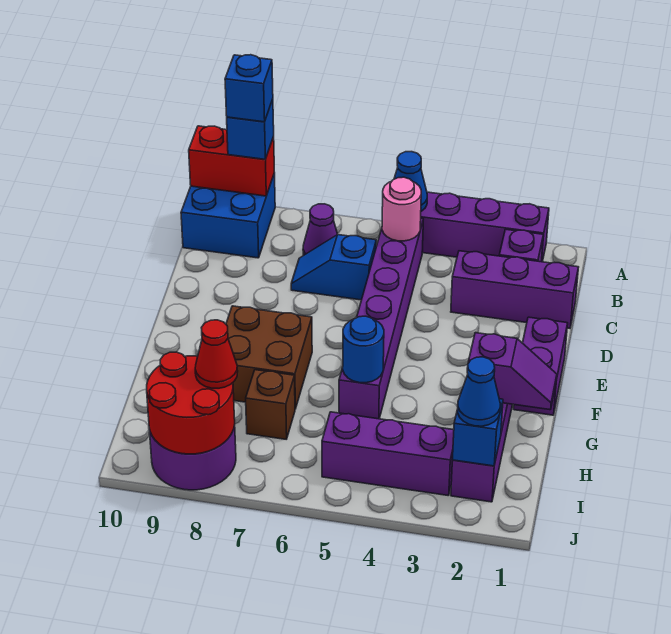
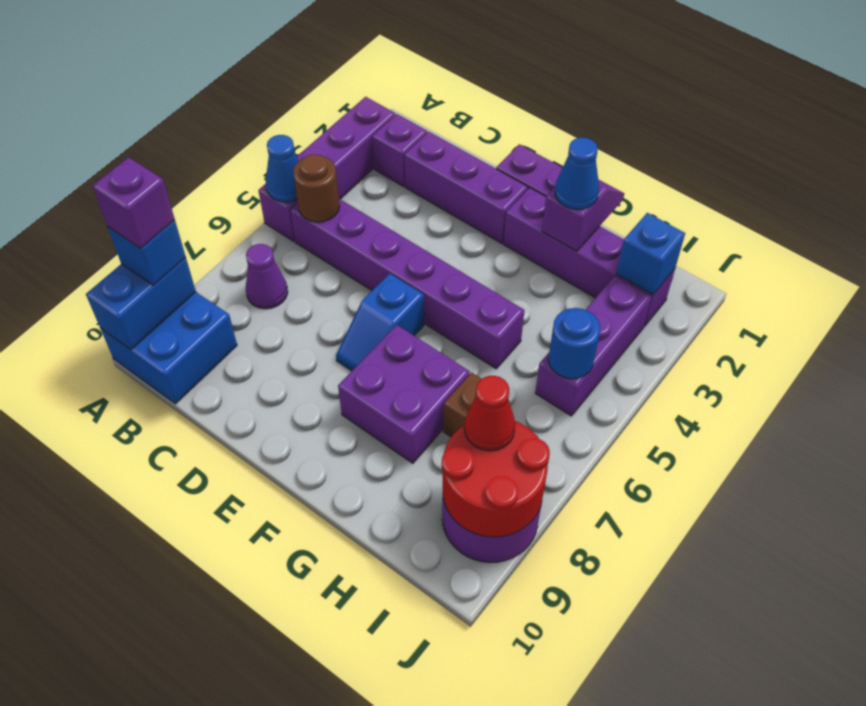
red 1x2 brick [189,126,274,196] -> blue 1x2 brick [86,257,196,349]
blue 1x1 brick [225,55,273,122] -> purple 1x1 brick [93,157,175,248]
pink 1x1 round brick [382,177,421,241] -> brown 1x1 round brick [293,155,340,222]
purple 1x3 brick [451,251,578,328] -> purple 1x3 brick turned to [405,132,528,243]
blue 1x2 slope [291,235,376,300] -> blue 1x2 slope moved to [336,274,424,371]
brown 2x2 brick [226,306,312,409] -> purple 2x2 brick [338,325,470,463]
blue 1x1 round brick [343,316,384,383] -> blue 1x1 round brick moved to [548,308,601,379]
blue 1x1 cone [458,357,500,426] -> blue 1x1 cone moved to [555,138,599,209]

